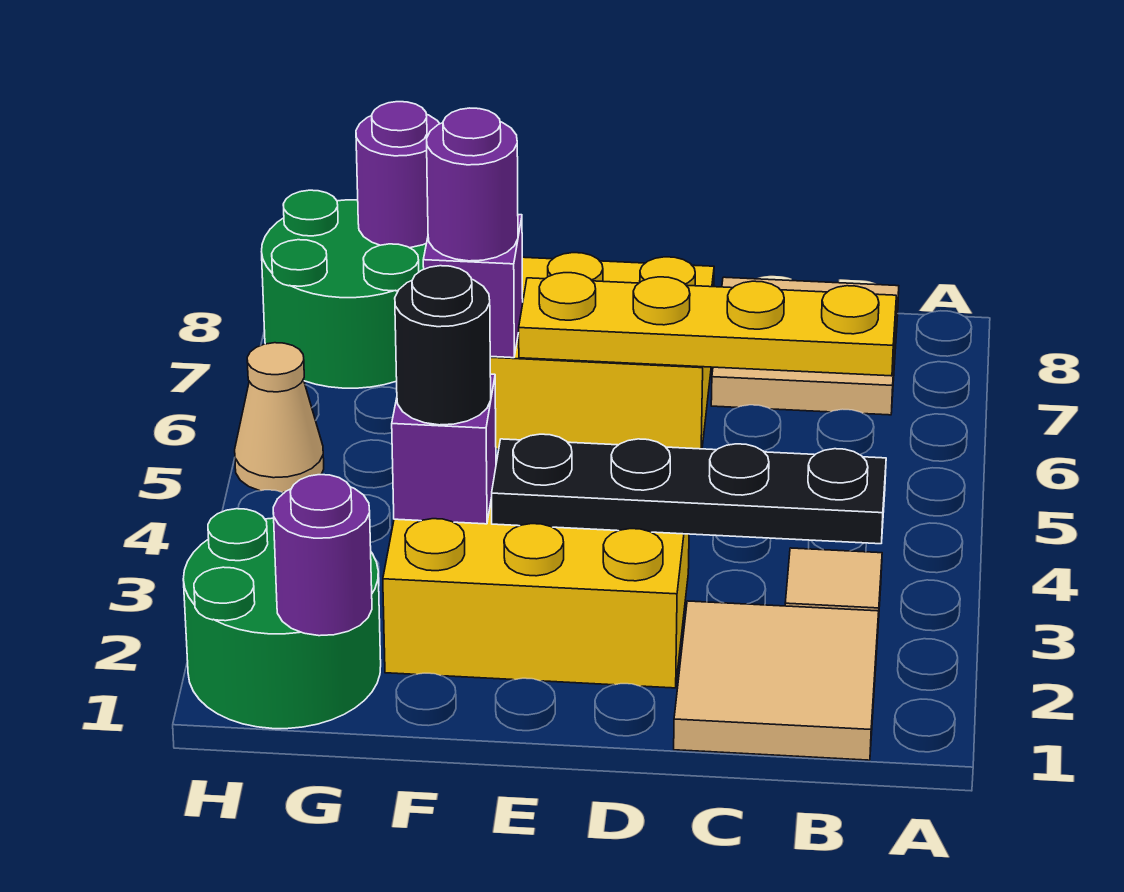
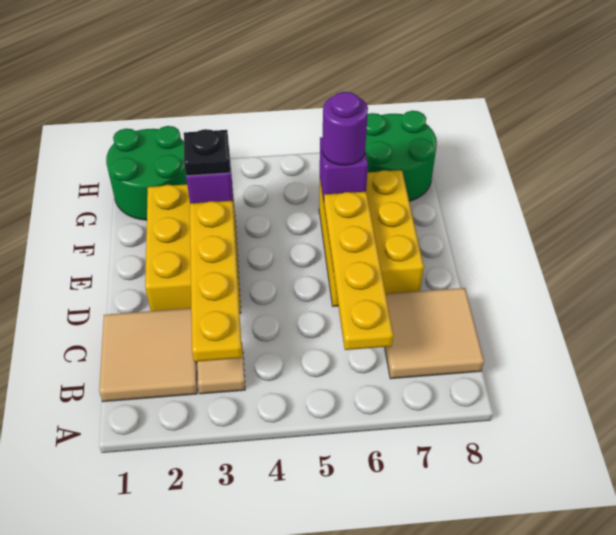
black 1x4 plate [492,434,886,544] -> yellow 1x4 plate [190,201,242,362]
black 1x1 round brick [395,266,491,425] -> black 1x1 plate [184,129,230,176]
purple 1x1 round brick [273,475,372,636] -> none
purple 1x1 round brick [356,102,440,248] -> none
tan 1x1 cone [235,343,324,492] -> none

